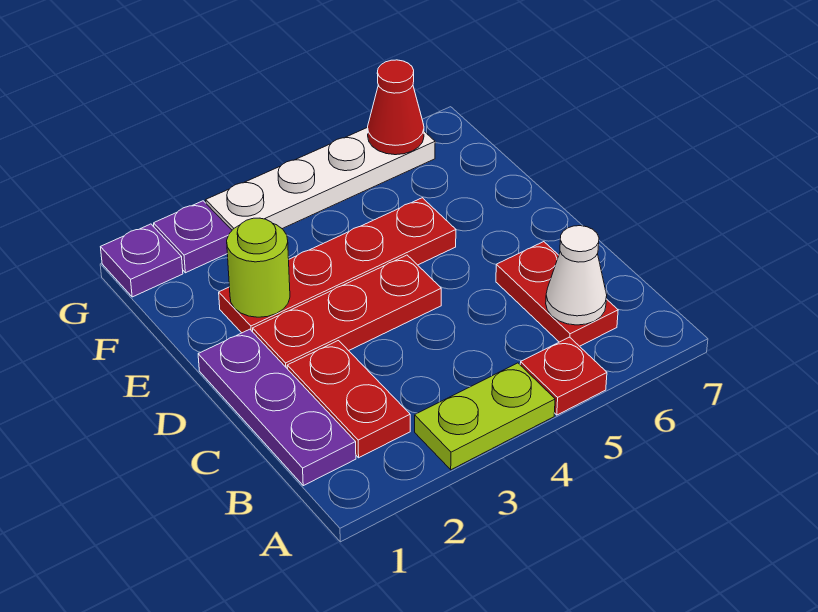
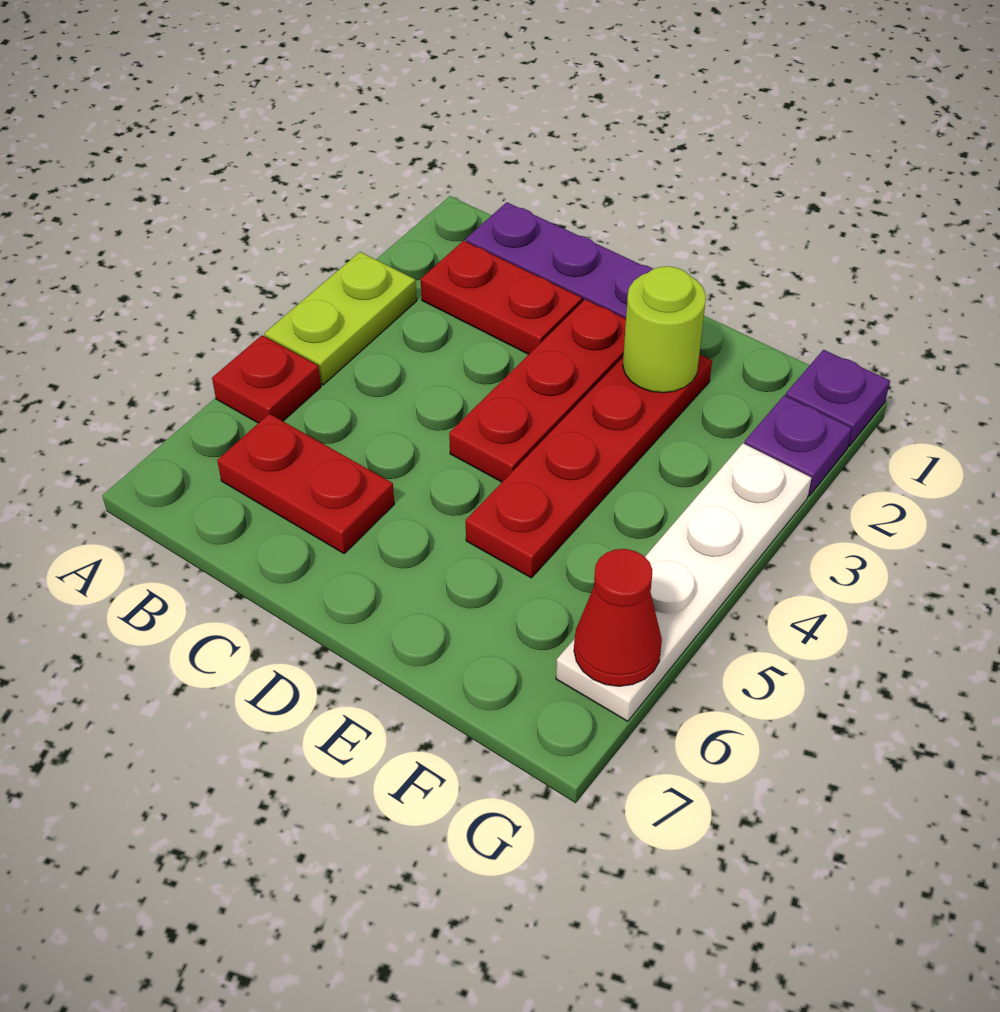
white 1x1 cone [546,226,607,325] -> none

